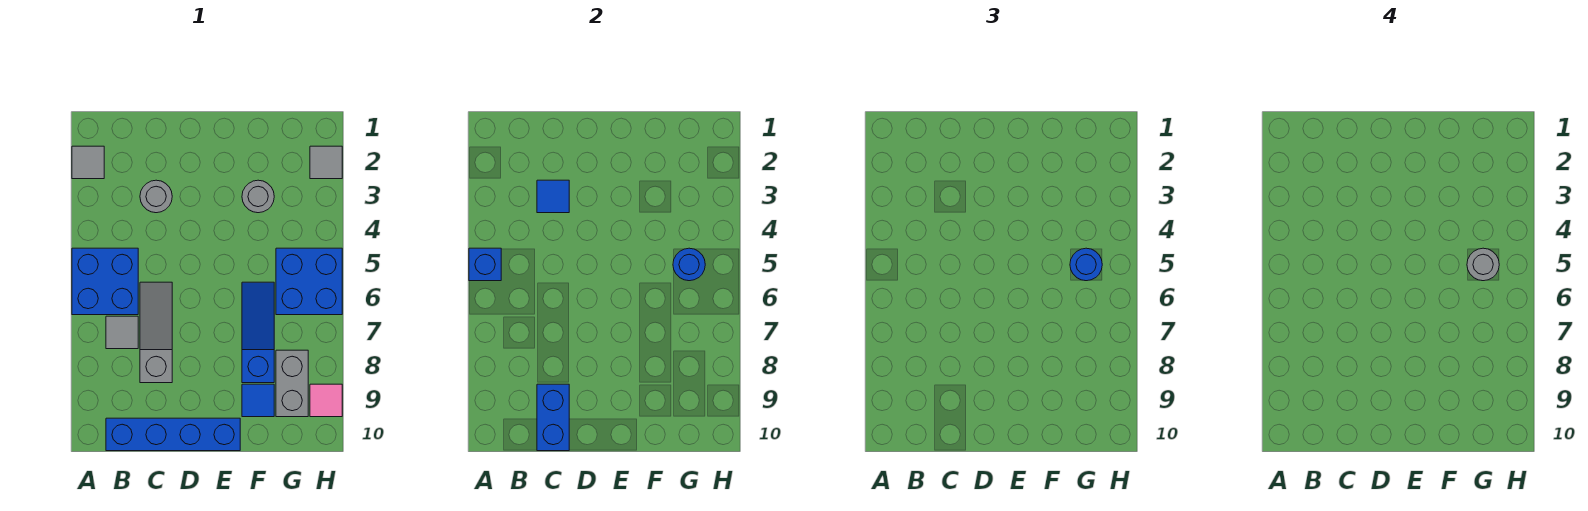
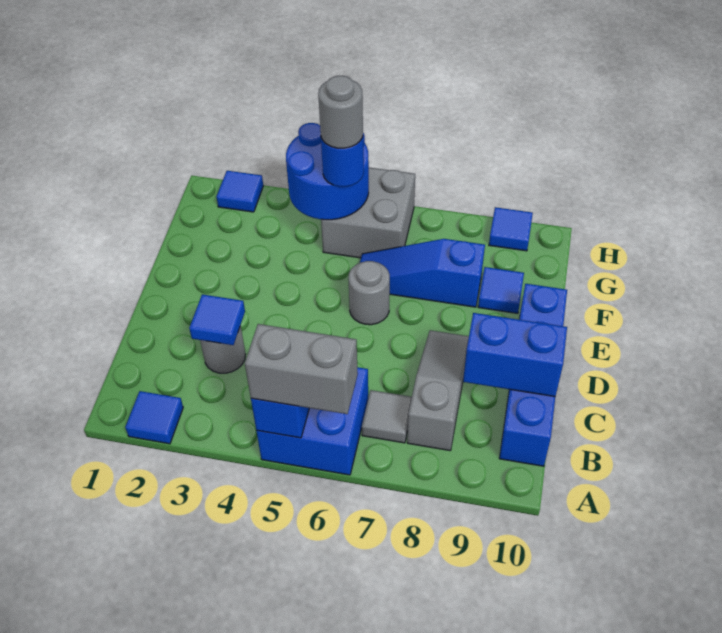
grey 1x1 tile [72,146,104,179] -> blue 1x1 tile [125,391,183,444]
grey 1x3 slope [140,282,172,383] -> grey 1x3 slope turned to [407,330,469,451]
grey 1x1 round brick [242,180,274,213] -> grey 1x1 round brick moved to [348,261,390,325]
blue 2x2 brick [276,248,342,315] -> grey 2x2 brick [321,168,415,258]
blue 1x1 round brick [673,248,705,281] -> blue 2x2 round brick [286,123,369,220]
grey 1x2 brick [276,350,308,417] -> grey 1x2 brick moved to [245,324,358,414]
grey 1x1 tile [310,146,342,179] -> blue 1x1 tile [217,171,263,212]
pink 1x1 tile [310,384,342,417] -> blue 1x1 tile [489,207,533,251]

